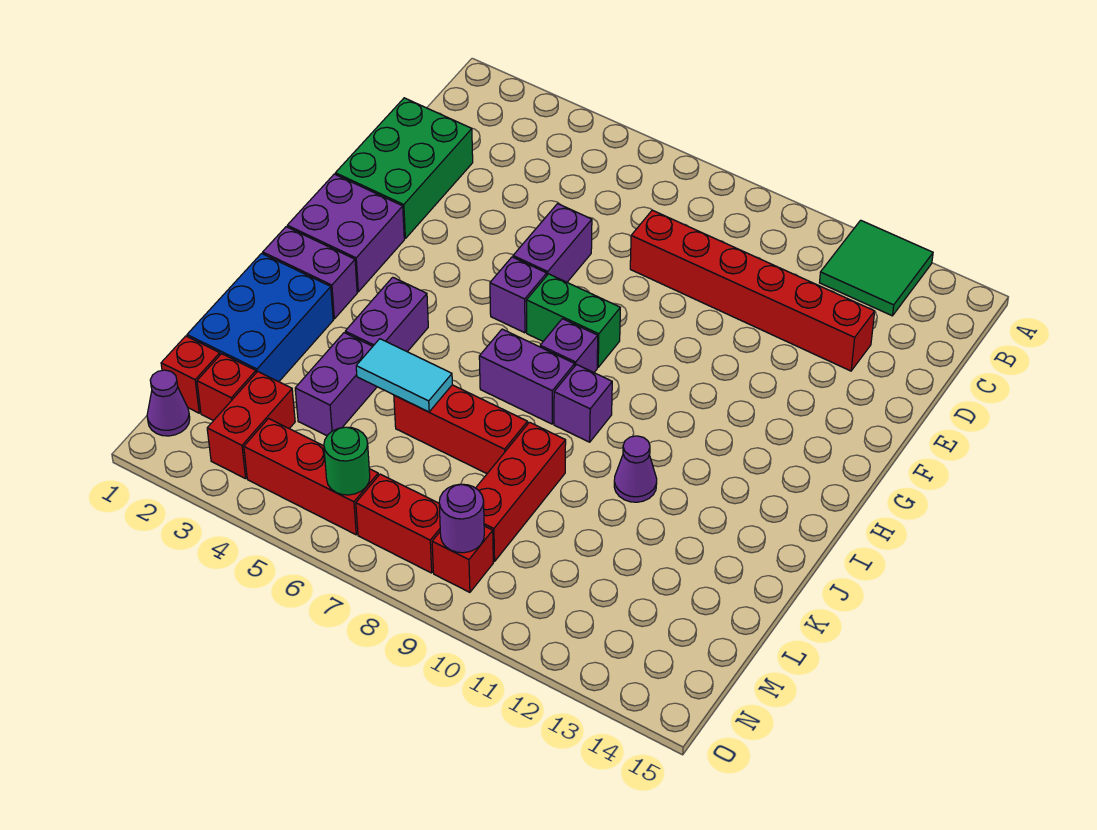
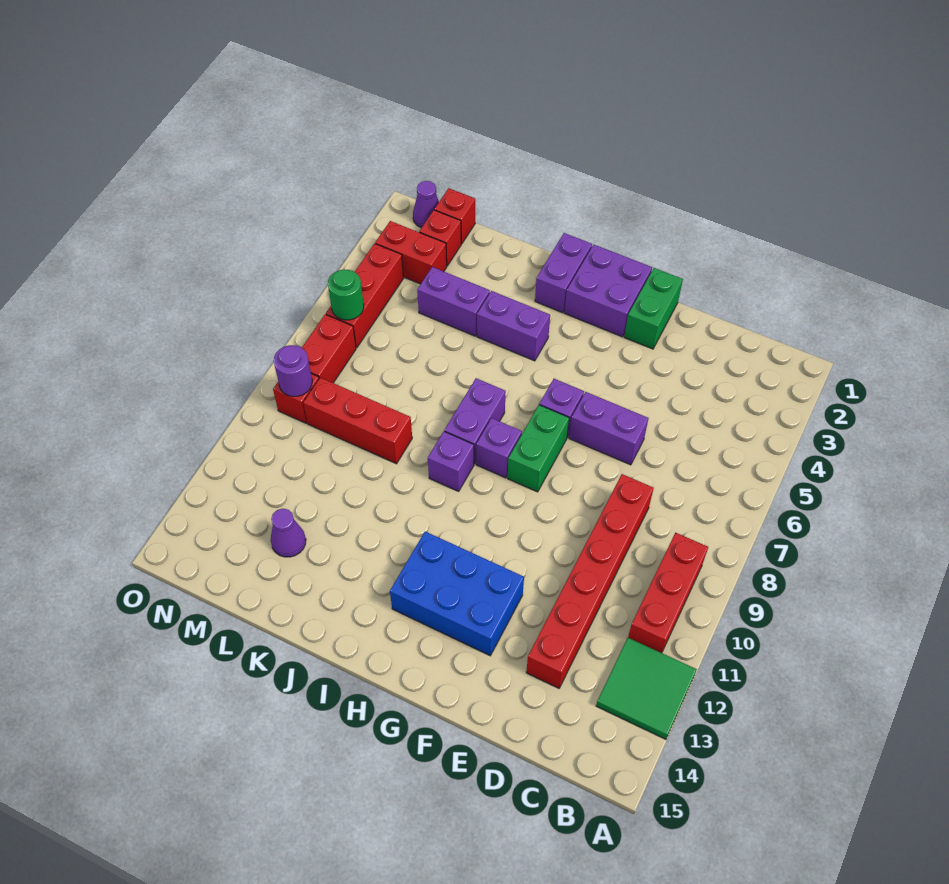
green 2x3 brick [335,98,473,238] -> green 1x2 brick [624,268,683,349]
blue 2x3 brick [187,253,333,382] -> blue 2x3 brick moved to [390,531,524,656]
purple 1x1 cone [614,436,657,502] -> purple 1x1 cone moved to [271,509,306,557]
cyan 1x2 tile [356,339,452,412] -> none
red 1x3 brick [394,385,528,473] -> red 1x3 brick moved to [628,533,708,653]

